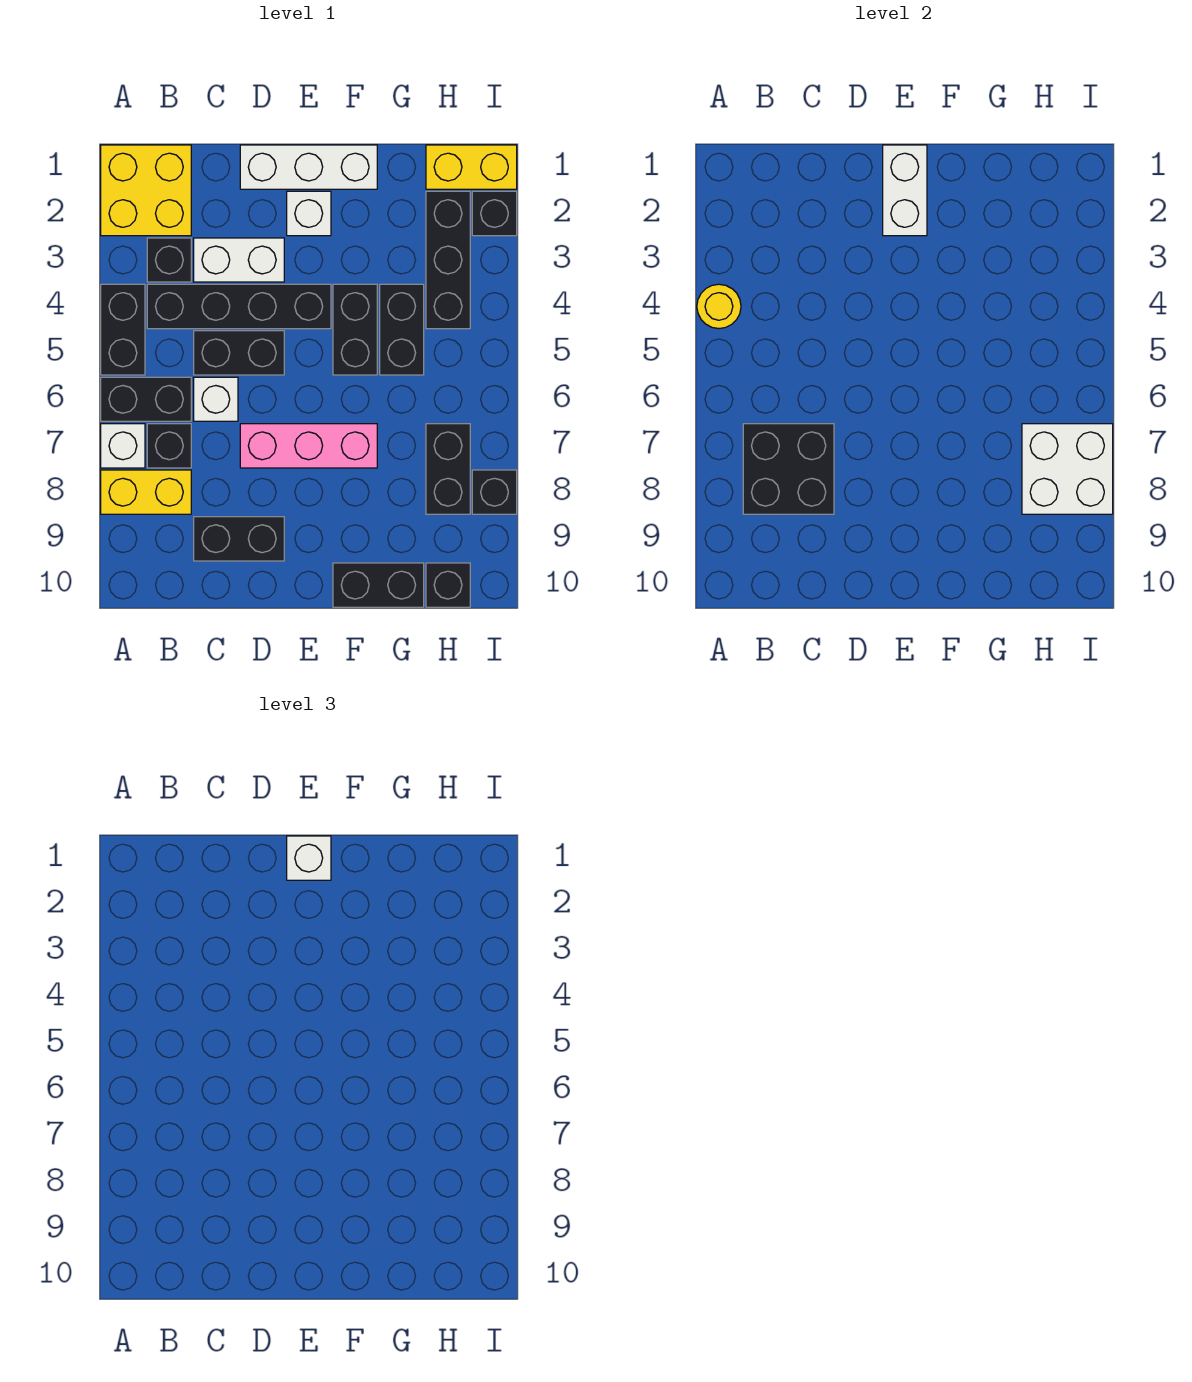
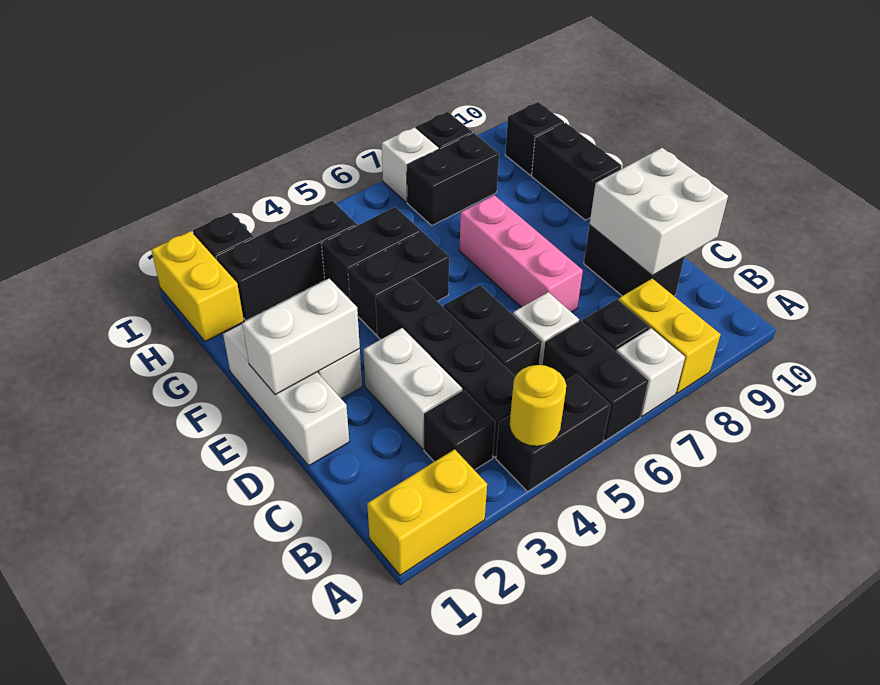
yellow 2x2 brick [101,145,191,236] -> yellow 1x2 brick [367,449,487,575]
black 2x2 brick [743,424,834,514] -> none
white 1x1 brick [287,836,331,880] -> white 1x1 brick moved to [382,127,439,202]
white 2x2 brick [1022,424,1113,514] -> white 2x2 brick moved to [590,148,728,276]

